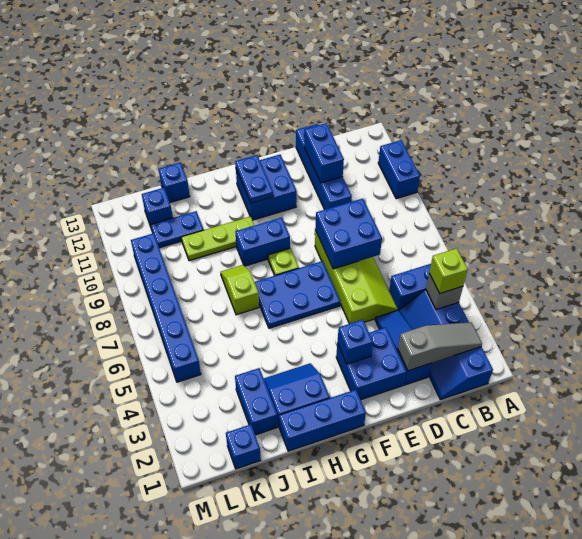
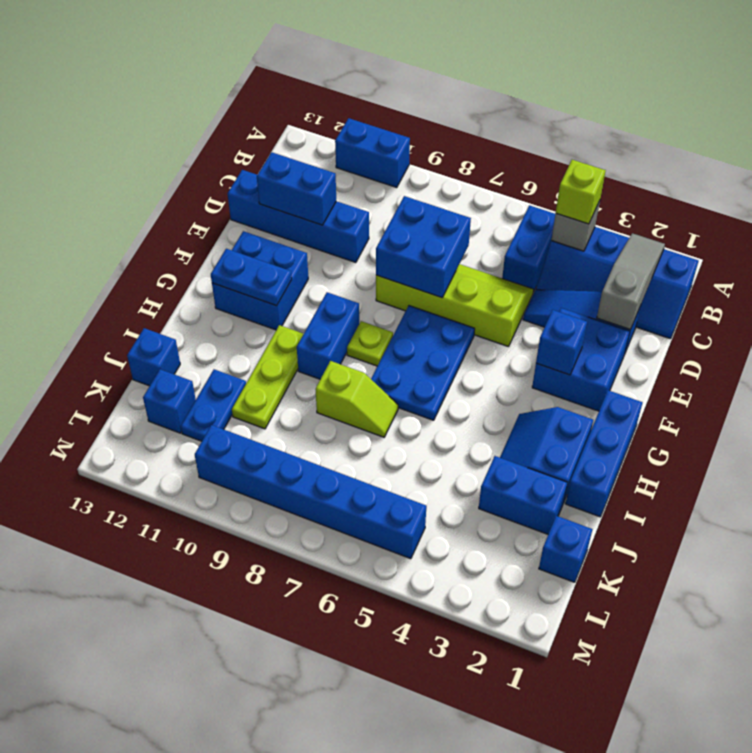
lime 1x2 slope [220,265,259,315] -> lime 1x2 slope turned to [315,361,398,437]

